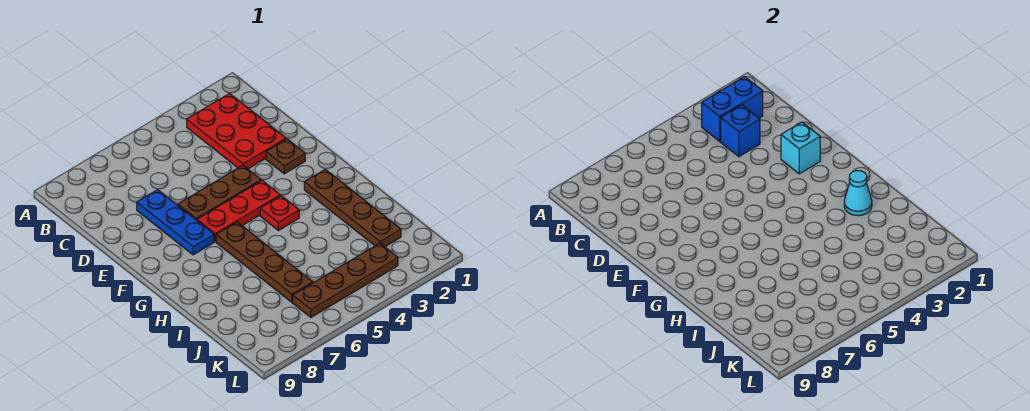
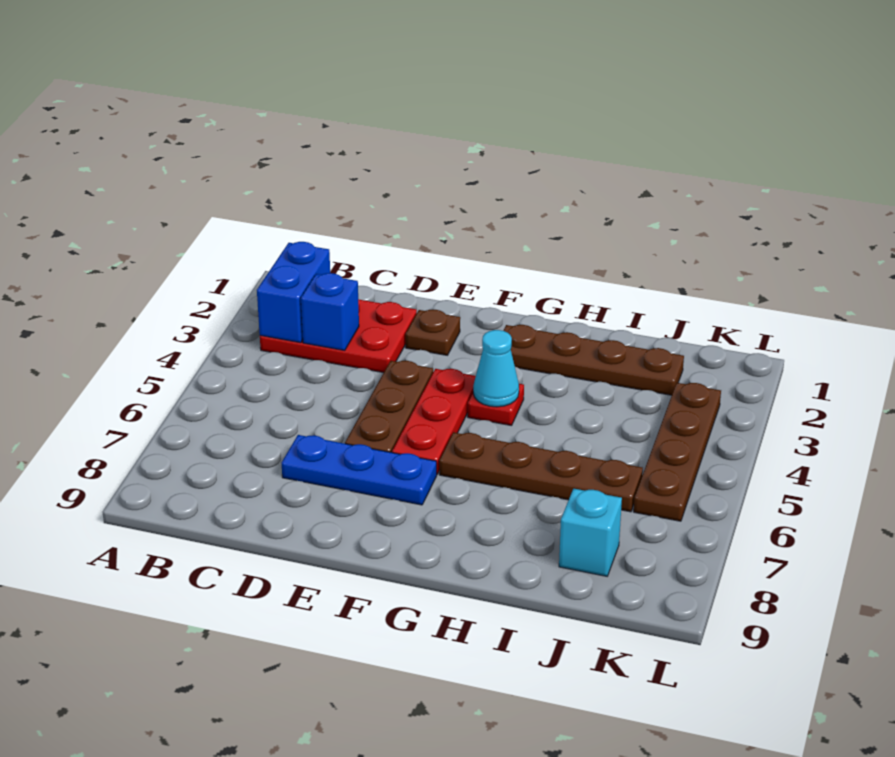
cyan 1x1 brick [781,122,820,174] -> cyan 1x1 brick moved to [559,489,622,576]
cyan 1x1 cone [844,170,872,216] -> cyan 1x1 cone moved to [473,330,519,407]

